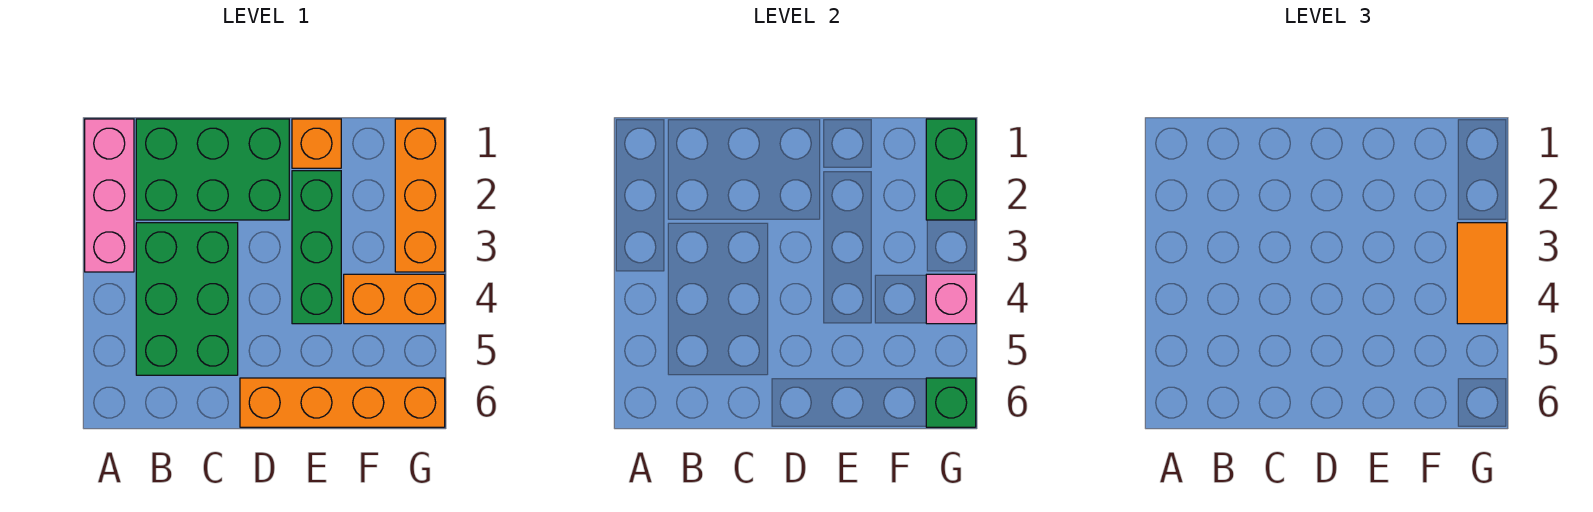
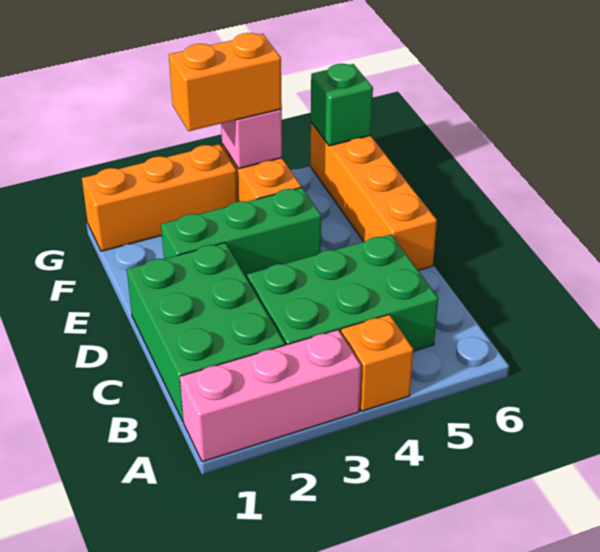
orange 1x1 brick [292,119,341,168] -> orange 1x1 brick moved to [341,315,413,411]
green 1x2 brick [926,119,976,220] -> none
orange 1x2 tile [1457,223,1507,324] -> orange 1x2 brick [169,33,282,131]

